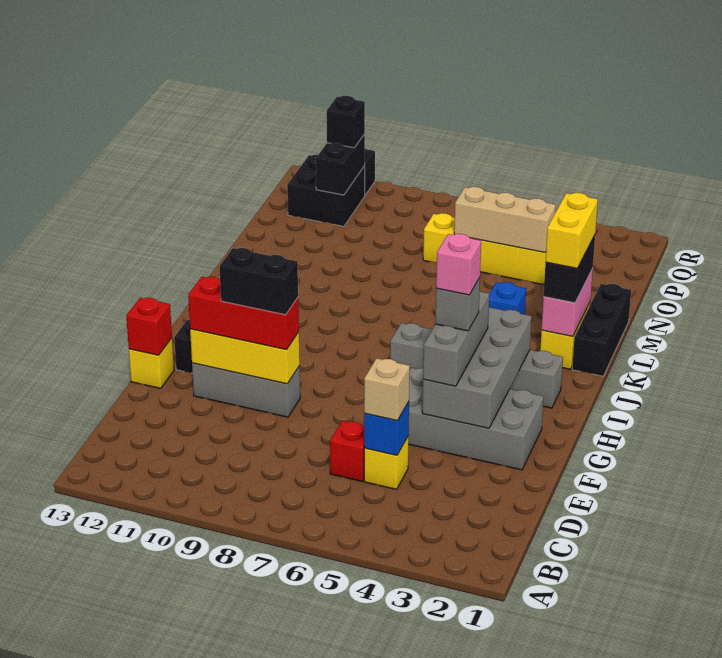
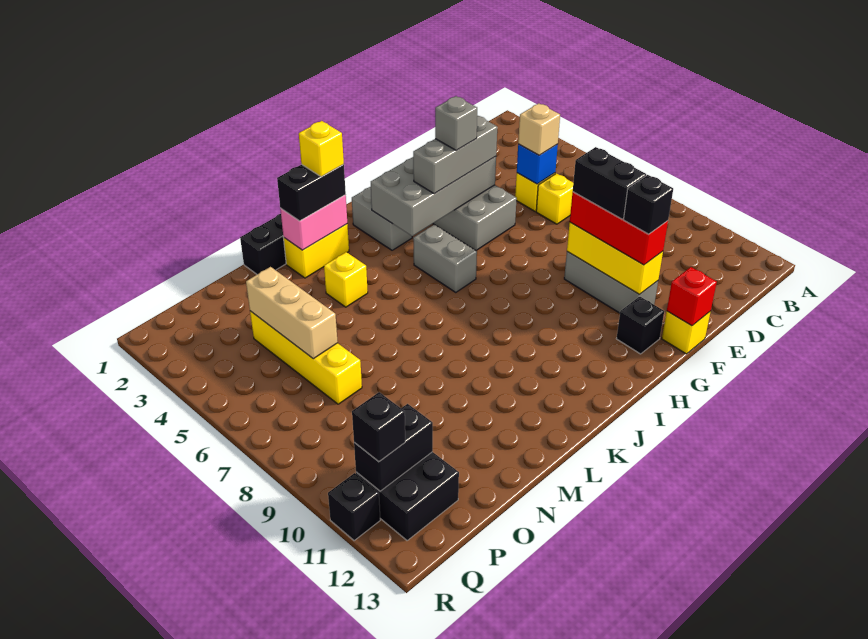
red 1x1 brick [330,421,364,482] -> yellow 1x1 brick [536,173,573,224]
none -> black 1x1 brick [624,175,673,234]
pink 1x1 brick [436,234,481,295] -> none
yellow 1x2 brick [546,193,598,268] -> yellow 1x1 brick [299,121,344,177]
blue 1x1 brick [489,282,526,315] -> yellow 1x1 brick [324,252,368,307]

